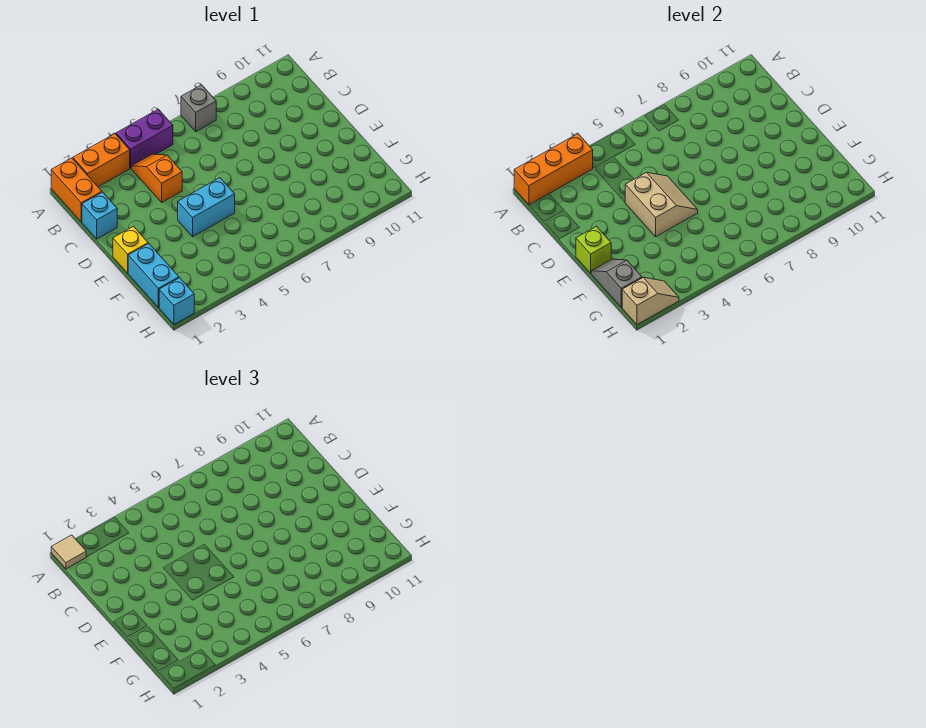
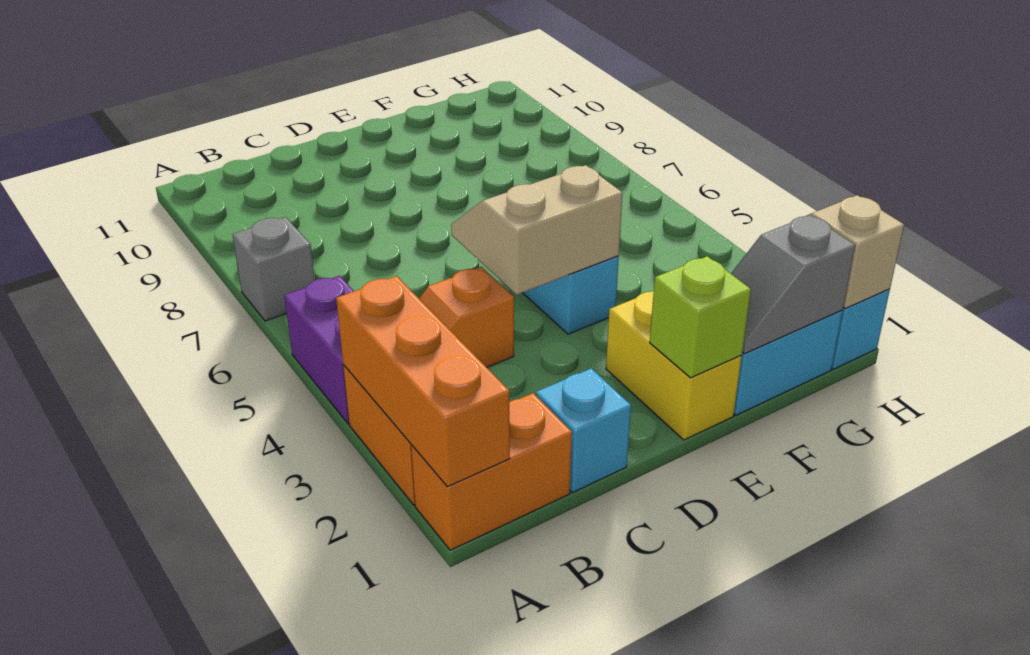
tan 1x1 tile [51,535,86,569] -> none
yellow 1x1 brick [113,227,148,273] -> yellow 1x2 brick [606,291,742,440]

